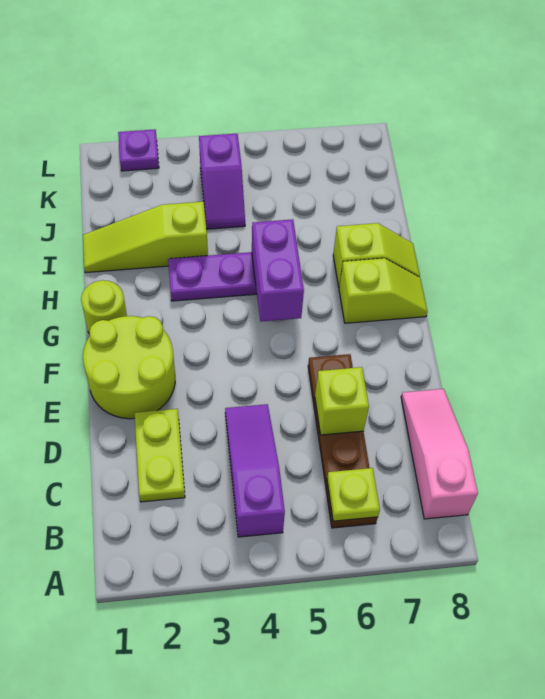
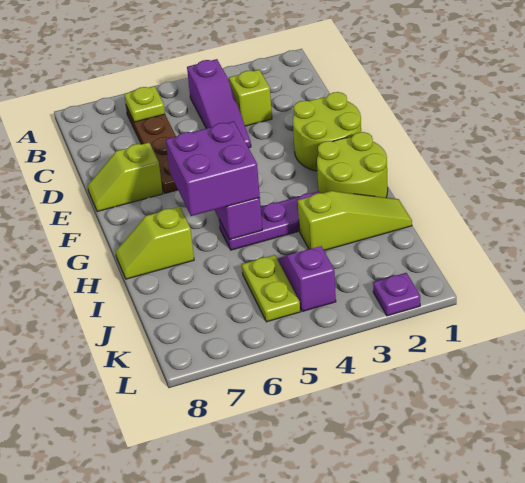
pink 1x3 slope [401,389,478,519] -> none
lime 1x2 plate [135,409,185,502] -> lime 1x2 plate moved to [242,255,300,322]
lime 1x1 brick [315,367,369,435] -> lime 1x1 brick moved to [229,70,272,126]
lime 1x1 round brick [81,280,127,333] -> lime 2x2 round brick [317,132,388,198]
none -> purple 2x2 brick [166,121,260,216]
lime 1x2 slope [339,258,427,323] -> lime 1x2 slope moved to [88,143,163,212]

